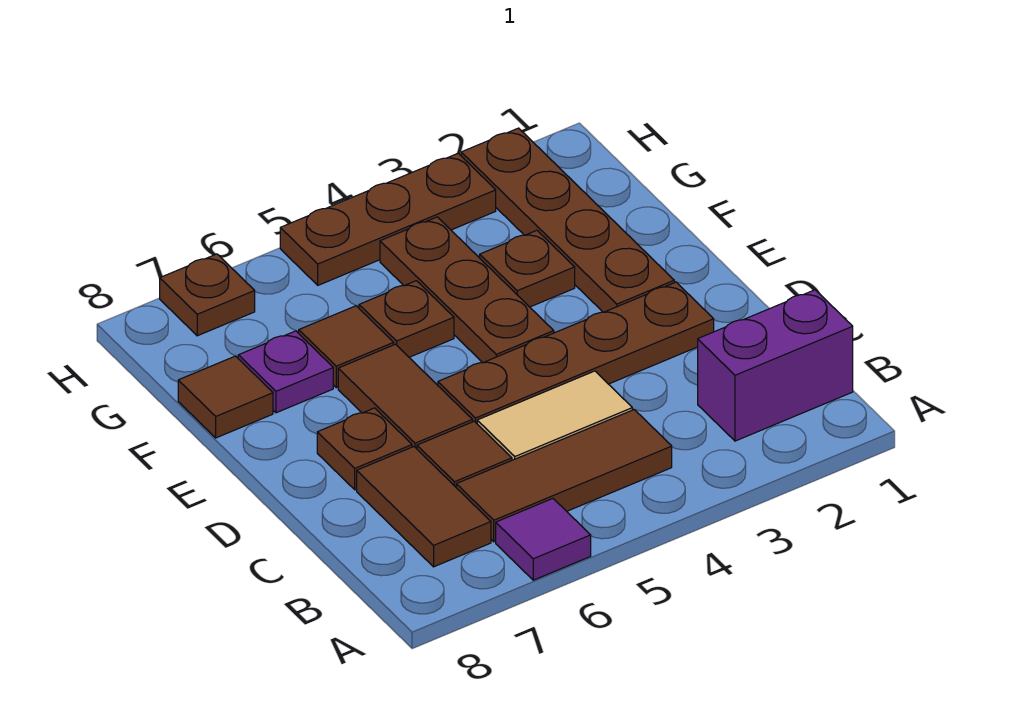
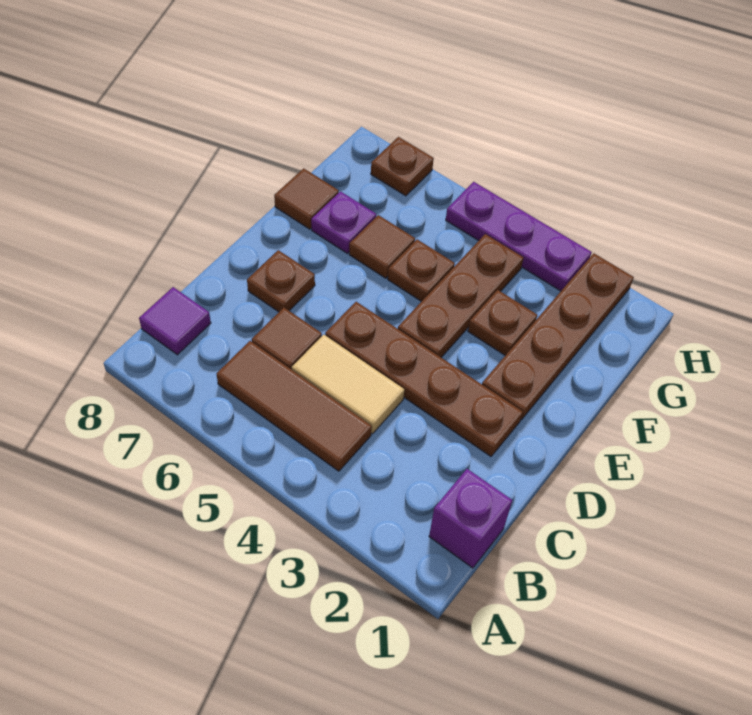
purple 1x1 tile [496,499,591,580] -> purple 1x1 tile moved to [139,287,211,355]
purple 1x2 brick [698,290,853,441] -> purple 1x1 brick [429,469,512,568]
brown 1x2 tile [357,447,491,567] -> none
brown 1x2 tile [338,344,472,449] -> none
brown 1x3 plate [280,153,496,285] -> purple 1x3 plate [446,182,592,291]

